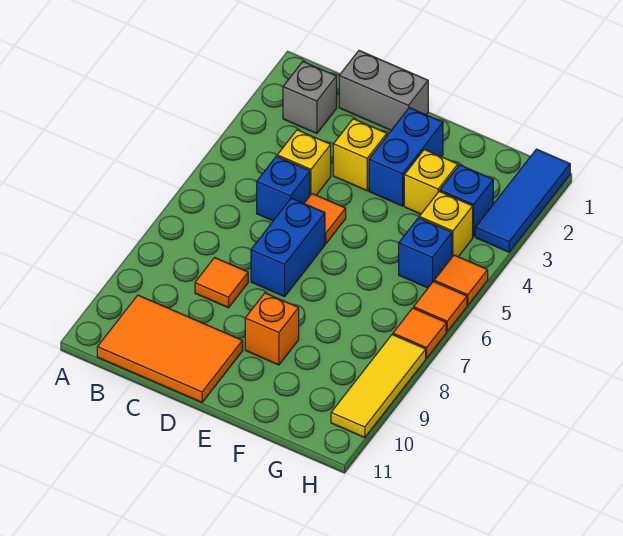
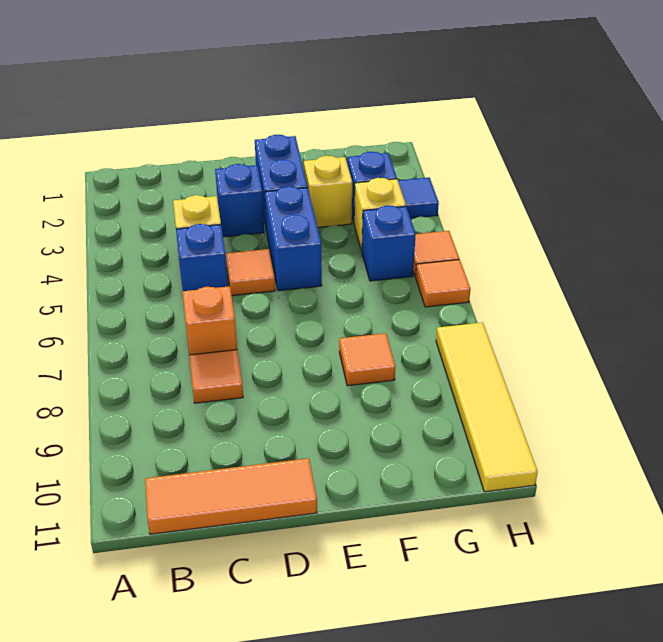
grey 1x1 brick [283,62,337,134] -> none
orange 2x3 tile [97,295,243,402] -> orange 1x3 tile [145,458,317,534]
grey 1x2 brick [339,51,428,130] -> none
yellow 1x1 brick [333,119,387,191] -> blue 1x1 brick [215,164,264,237]
blue 1x2 brick [251,198,325,297] -> blue 1x2 brick moved to [265,186,322,291]
orange 1x1 brick [245,293,299,365] -> orange 1x1 brick moved to [182,286,237,355]
blue 1x3 tile [475,149,570,252] -> blue 1x1 tile [398,178,439,218]
orange 1x1 tile [393,308,446,358] -> orange 1x1 tile moved to [339,333,395,386]
yellow 1x3 tile [331,335,426,438] -> yellow 1x4 tile [436,322,538,492]

